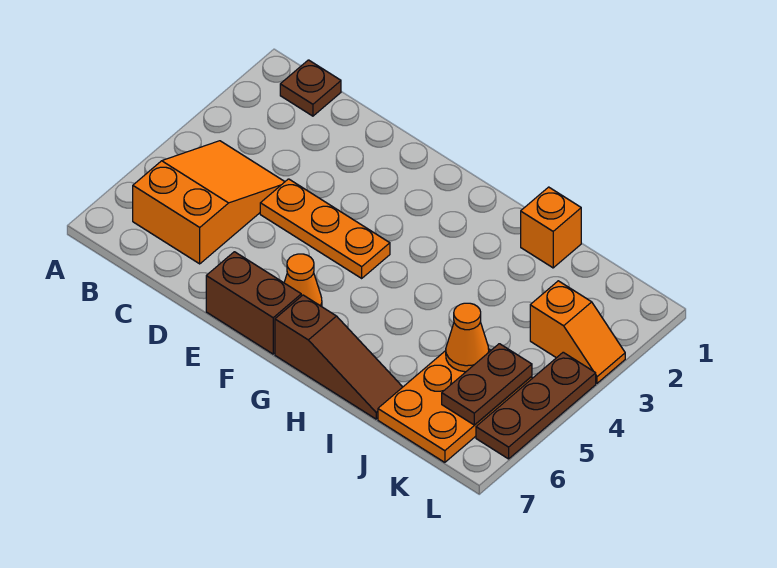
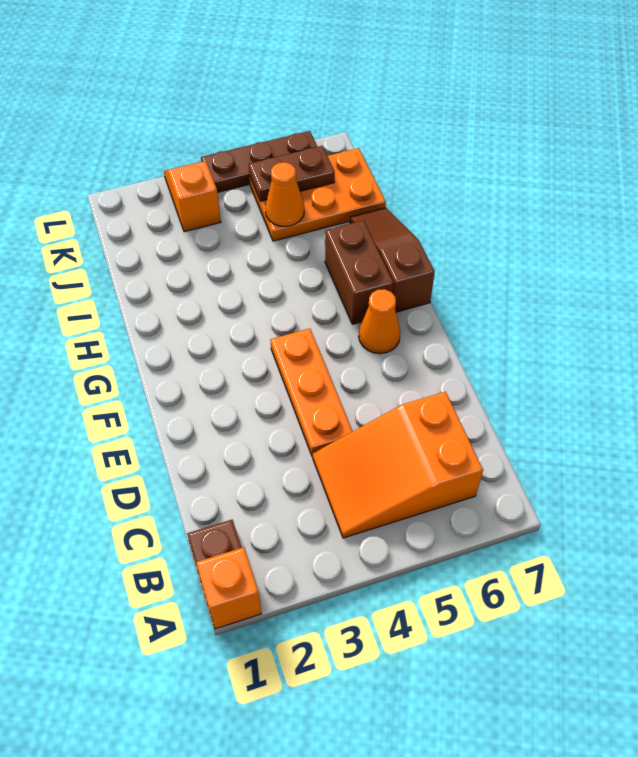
brown 1x2 brick [206,252,301,354] -> brown 1x2 brick moved to [325,220,394,324]
orange 1x1 brick [521,187,581,268] -> orange 1x1 brick moved to [196,547,262,629]

